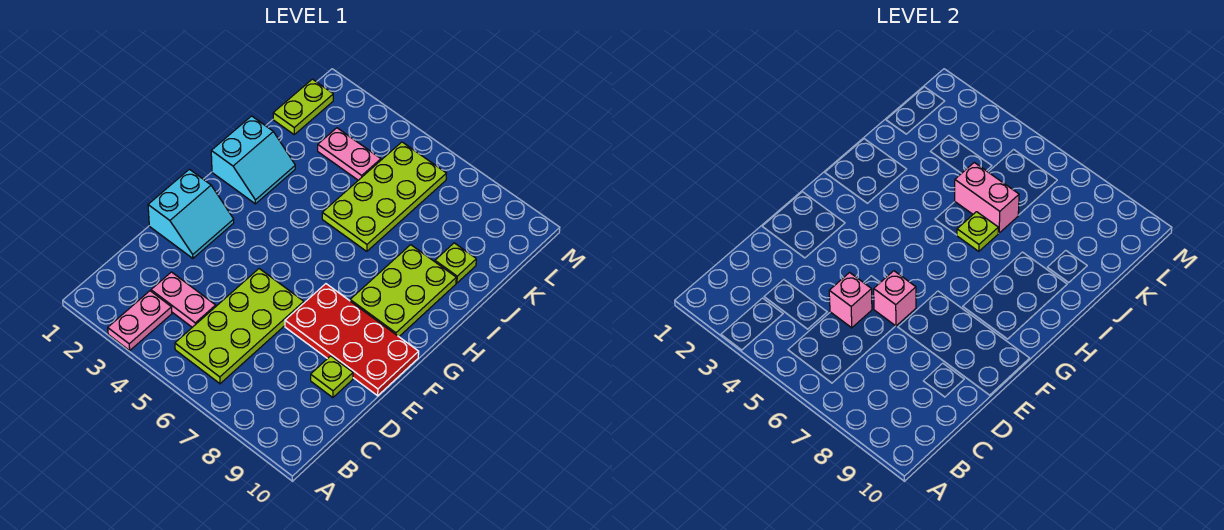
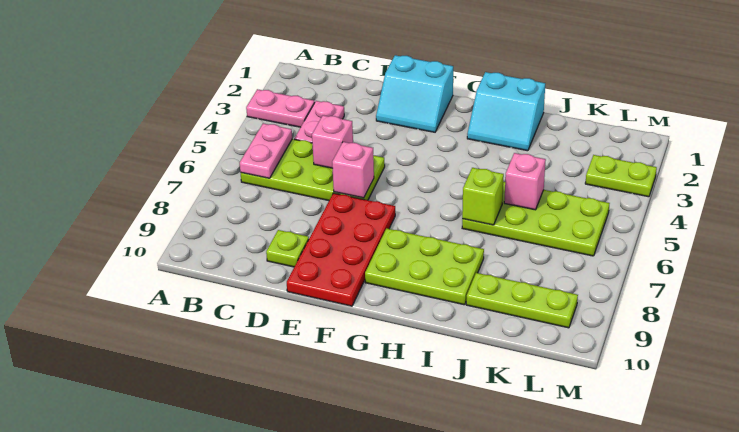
lime 1x1 plate [957,212,998,251] -> lime 1x1 brick [462,168,504,225]
pink 1x2 brick [955,162,1019,233] -> pink 1x1 brick [504,153,546,210]
lime 1x1 plate [435,243,476,283] -> lime 1x3 plate [466,273,578,328]
lime 1x2 plate [273,79,333,134] -> lime 1x2 plate moved to [585,155,657,197]
pink 1x2 plate [318,128,381,180] -> pink 1x2 plate moved to [240,123,292,178]

